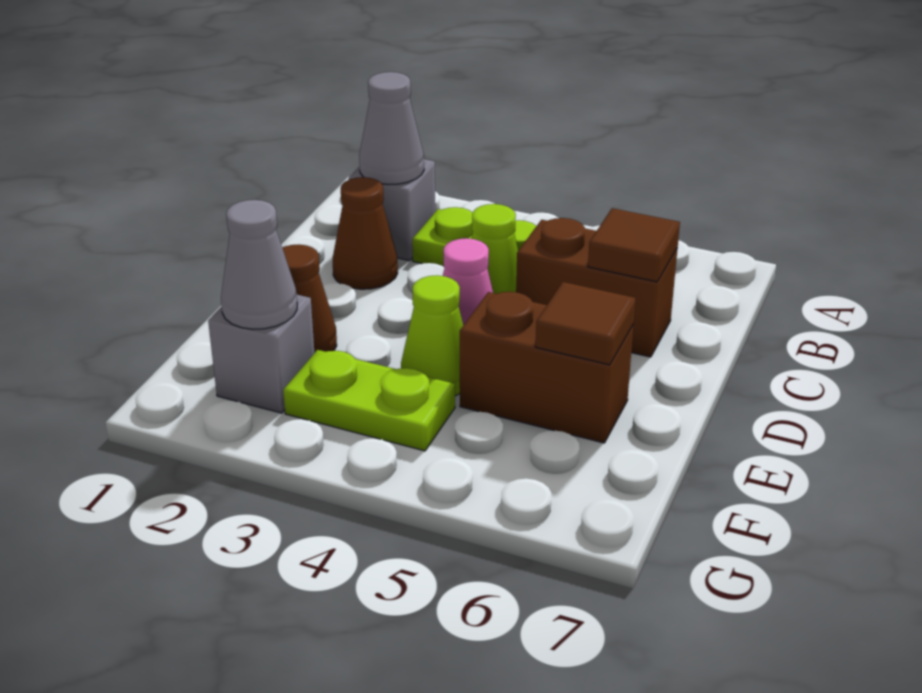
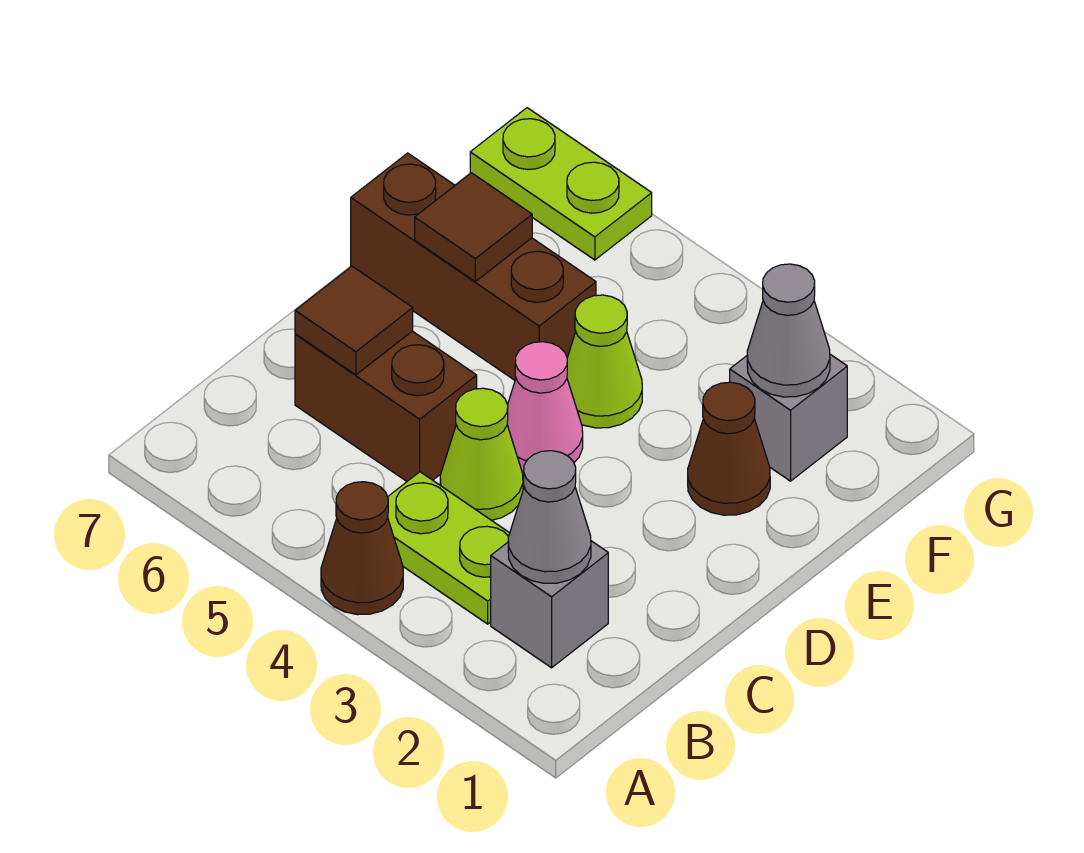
brown 1x1 cone [333,177,398,289] -> brown 1x1 cone moved to [321,482,403,615]
brown 1x2 brick [460,292,633,443] -> brown 1x3 brick [351,153,596,380]
lime 1x2 plate [283,350,455,451] -> lime 1x2 plate moved to [470,108,652,260]

